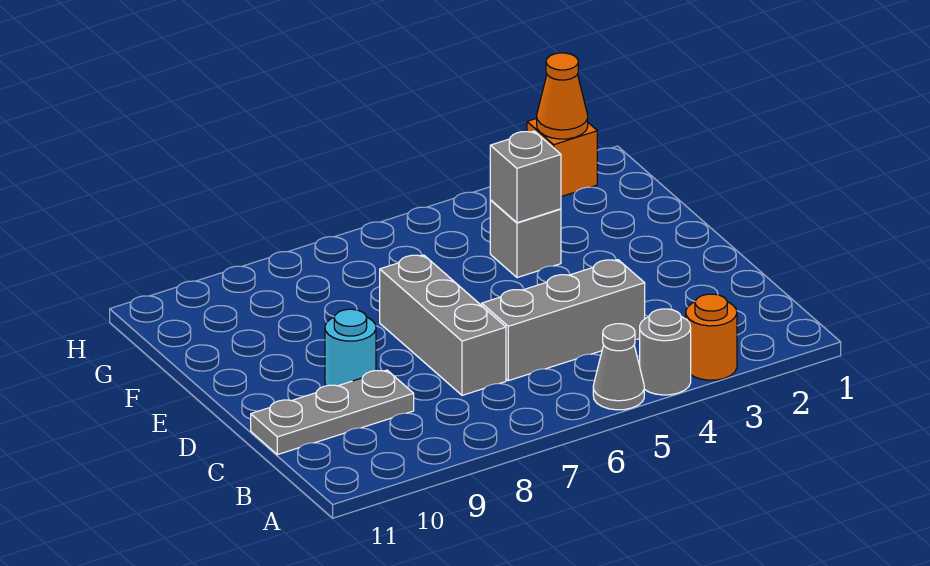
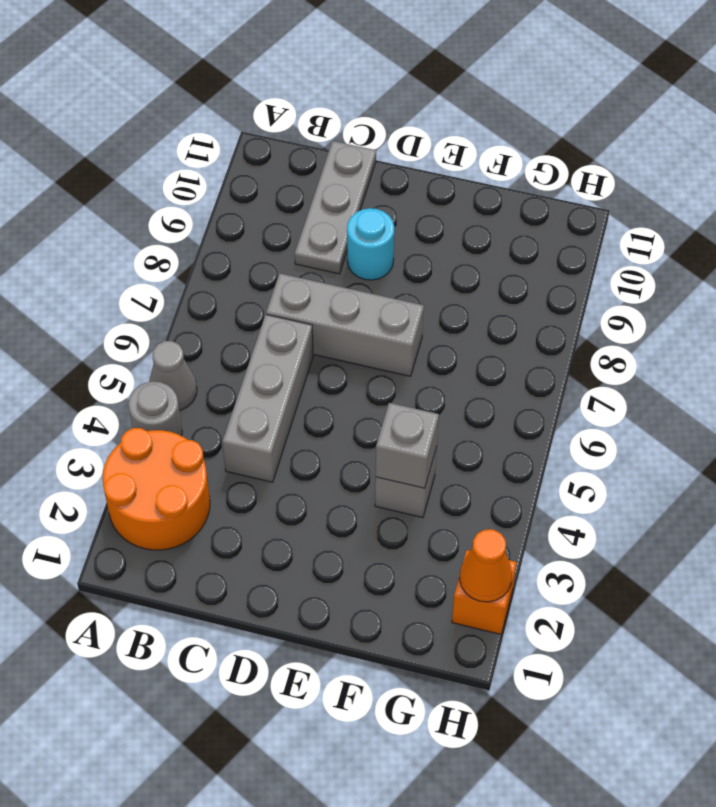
orange 1x1 round brick [686,294,737,380] -> orange 2x2 round brick [103,428,210,550]

